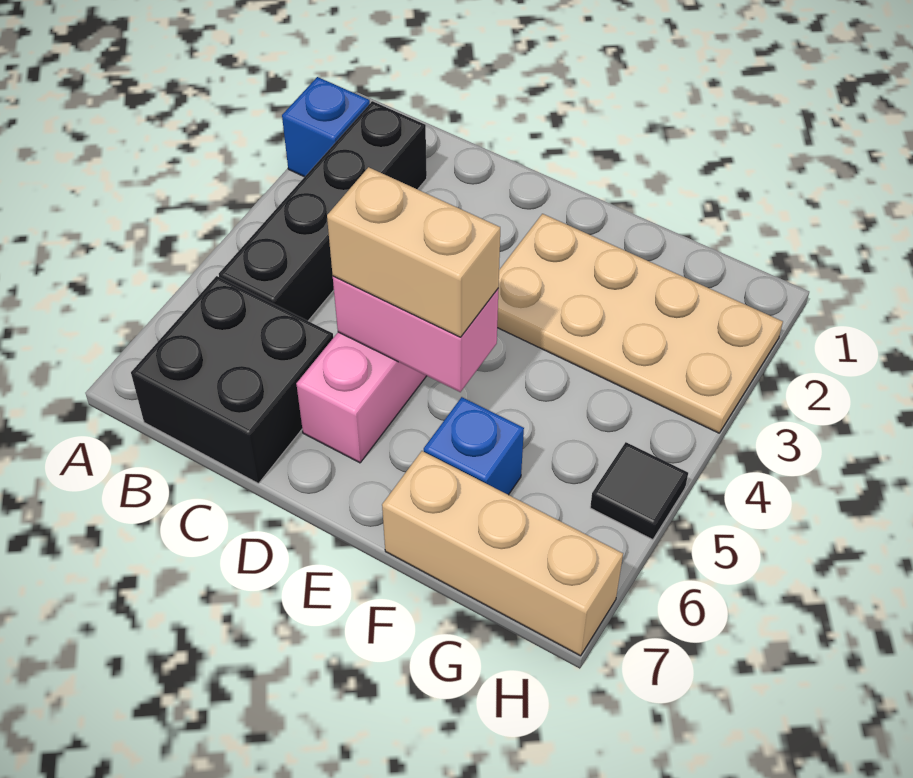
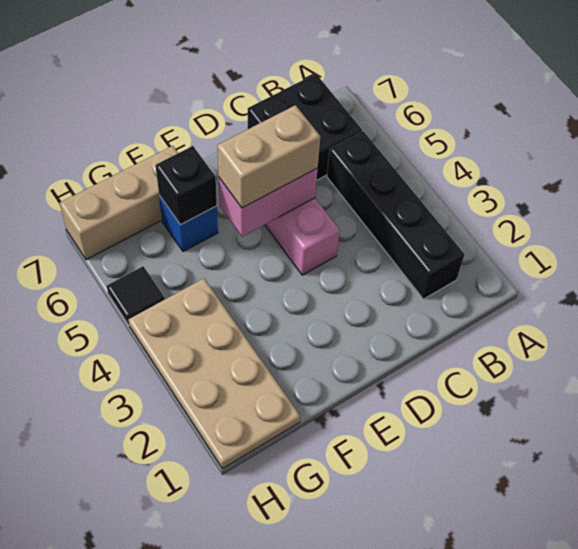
blue 1x1 brick [282,77,370,177] -> none
tan 2x4 plate [497,214,783,433] -> tan 2x4 plate turned to [129,278,300,469]
none -> black 1x1 brick [155,146,217,225]

